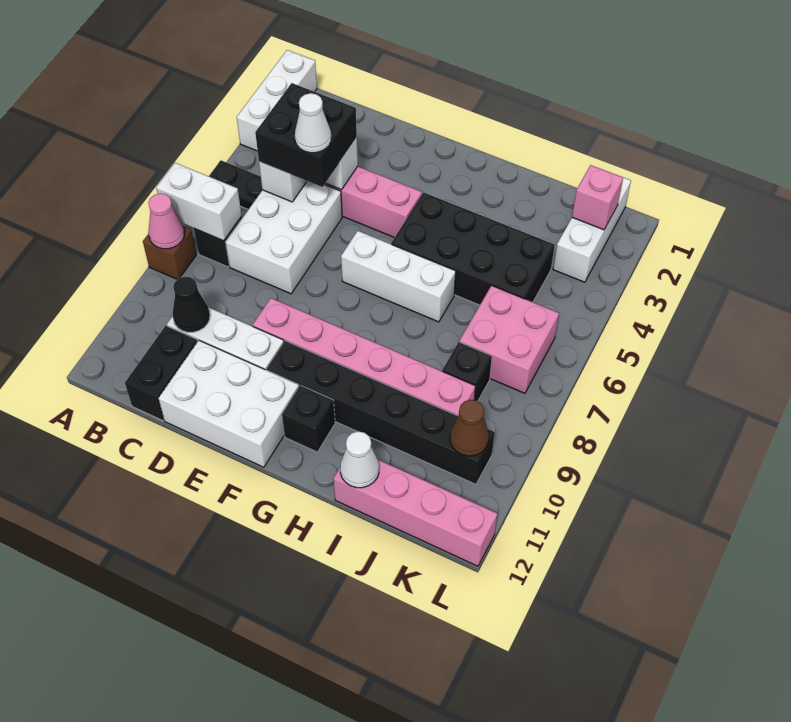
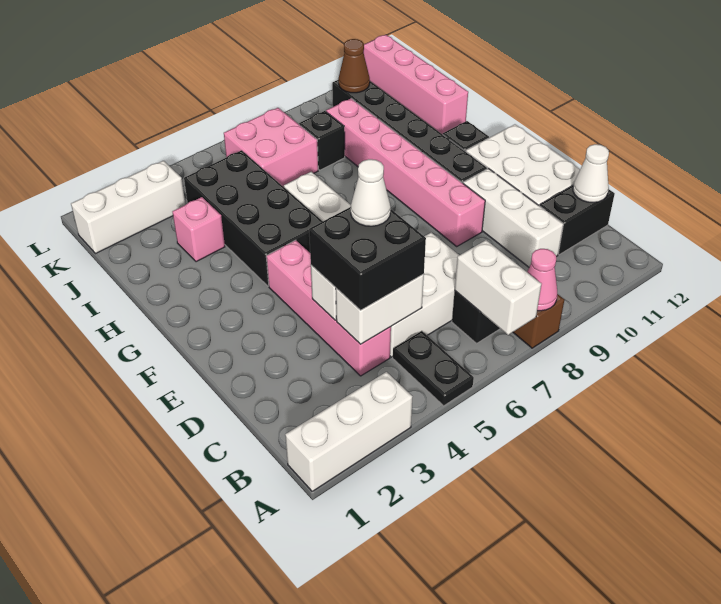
black 1x1 cone [172,277,210,332] -> none
white 1x1 cone [340,431,379,488] -> white 1x1 cone moved to [573,144,609,203]
pink 1x1 brick [572,165,623,230] -> pink 1x1 brick moved to [173,197,225,262]

